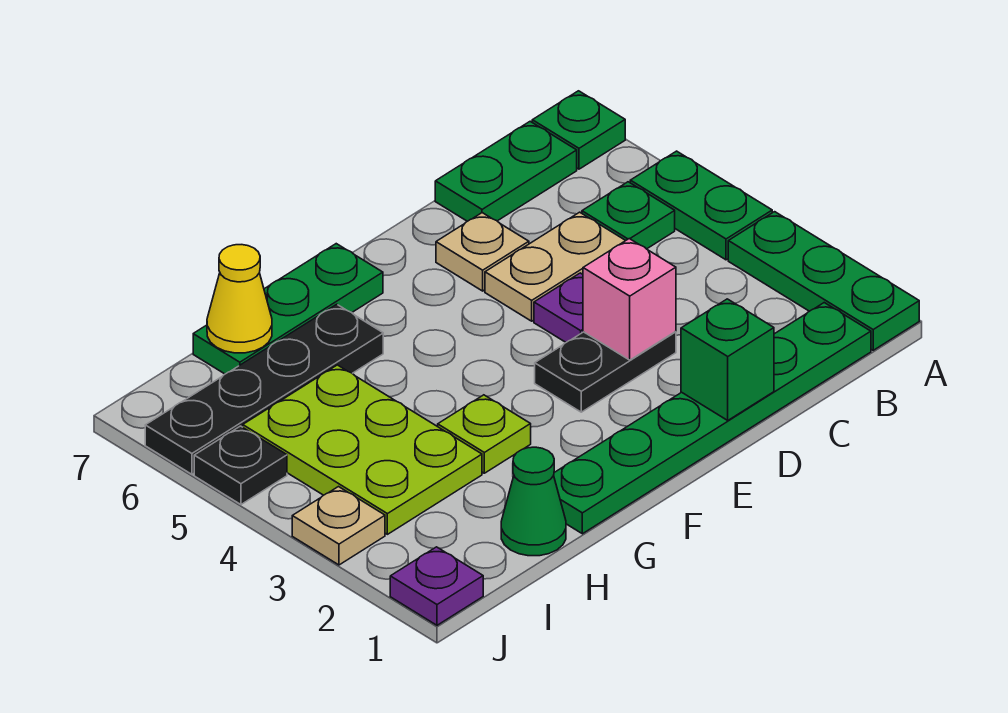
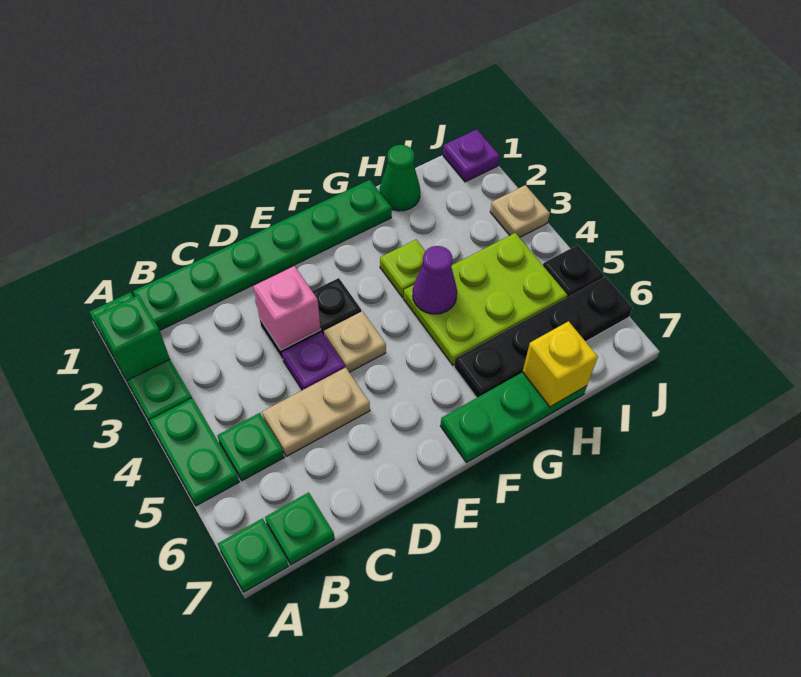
green 1x2 plate [435,121,577,221] -> green 1x1 plate [265,492,334,565]
green 1x1 brick [681,299,774,420] -> green 1x1 brick moved to [95,295,170,380]
tan 1x1 plate [436,213,529,291] -> tan 1x1 plate moved to [324,311,386,372]
none -> purple 1x1 cone [413,246,457,314]
lime 2x3 plate [243,365,482,534] -> lime 2x3 plate turned to [404,233,567,365]
yellow 1x1 cone [207,245,272,353] -> yellow 1x1 brick [523,321,598,407]

